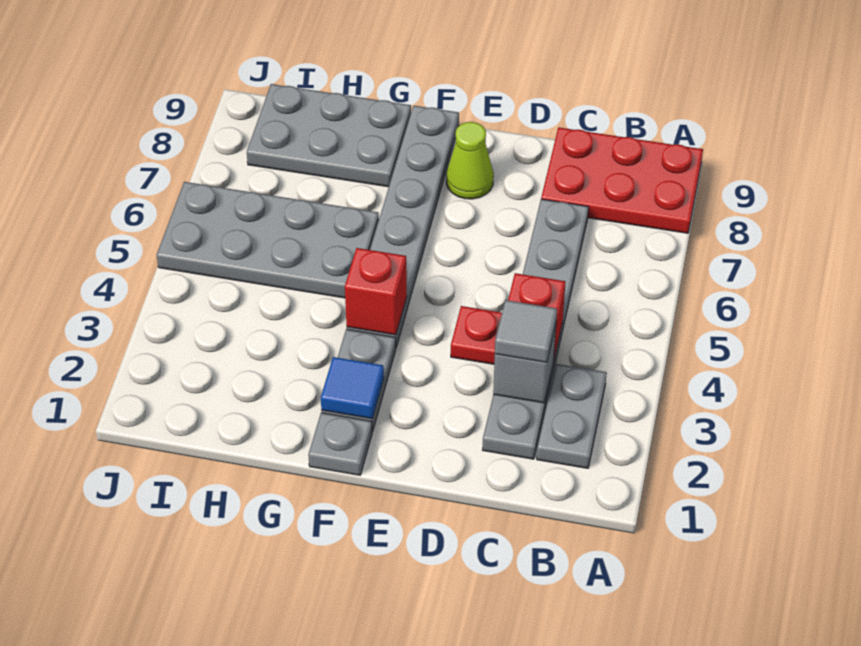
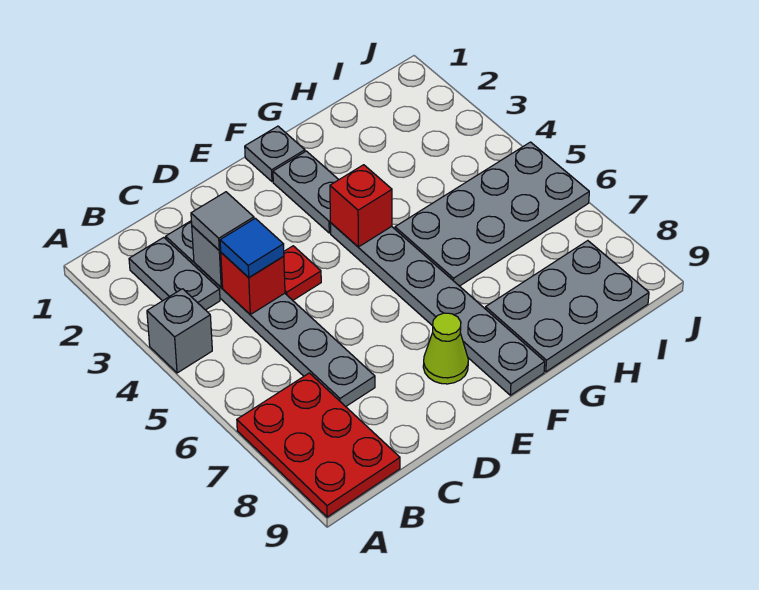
none -> grey 1x1 brick [147,289,212,373]
red 2x3 plate [541,127,703,233] -> red 2x3 plate turned to [237,373,400,517]
blue 1x1 tile [321,357,384,419] -> blue 1x1 tile moved to [220,218,284,277]

